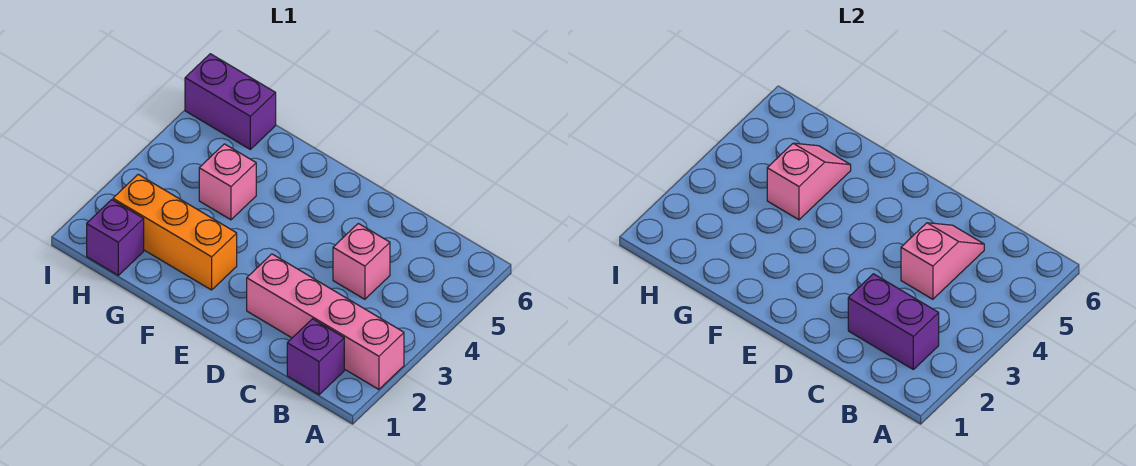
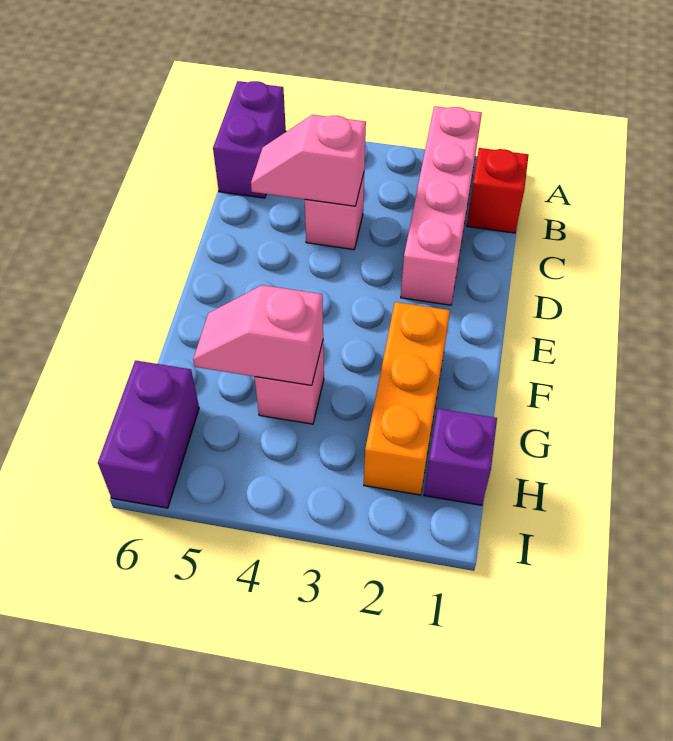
purple 1x1 brick [287,319,344,395] -> red 1x1 brick [467,148,529,233]
purple 1x2 brick [848,274,939,369] -> purple 1x2 brick moved to [213,81,286,198]

